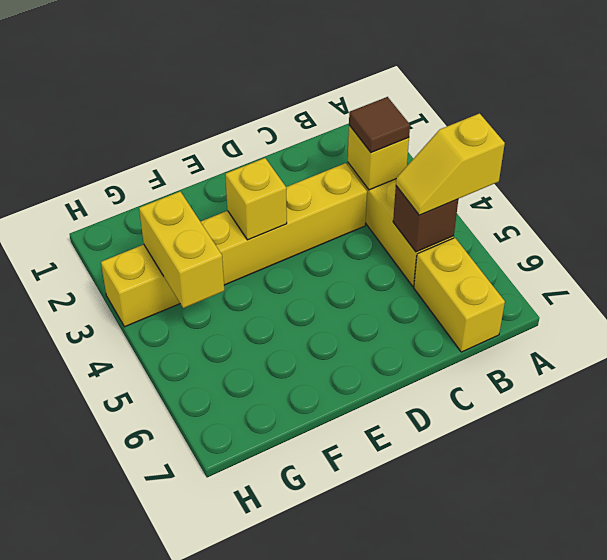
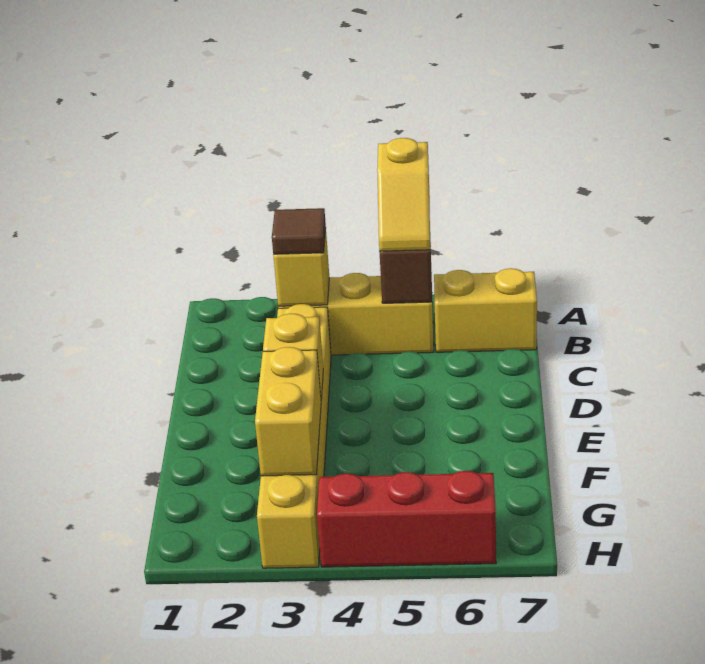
yellow 1x2 brick [139,192,224,308] -> yellow 1x2 brick turned to [255,347,321,476]
none -> red 1x3 brick [317,471,496,567]

